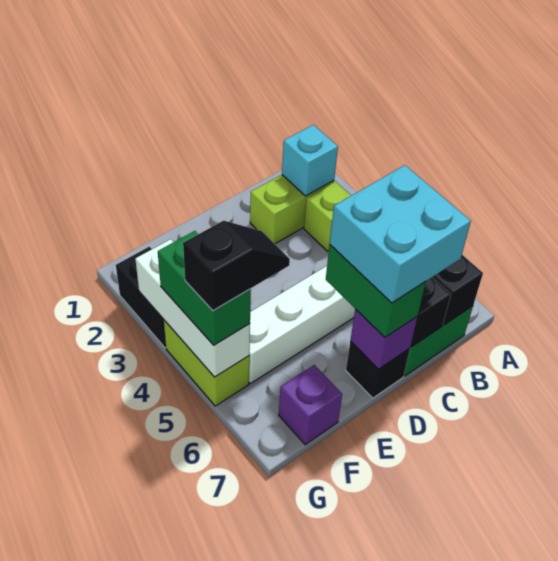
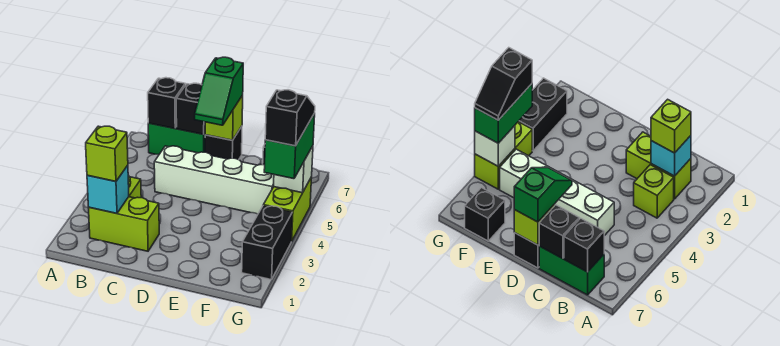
none -> lime 1x1 brick [86,126,128,182]
cyan 2x2 brick [330,165,471,303] -> none
green 1x2 brick [326,245,426,337] -> green 1x2 slope [195,57,243,125]
purple 1x1 brick [350,309,418,369] -> lime 1x1 brick [205,95,243,140]
black 1x2 slope [183,221,290,311] -> black 1x2 slope turned to [265,90,315,146]
purple 1x1 brick [279,365,342,445] -> black 1x1 brick [465,188,505,241]
white 1x3 brick [135,239,250,377] -> white 1x1 brick [274,146,313,193]

